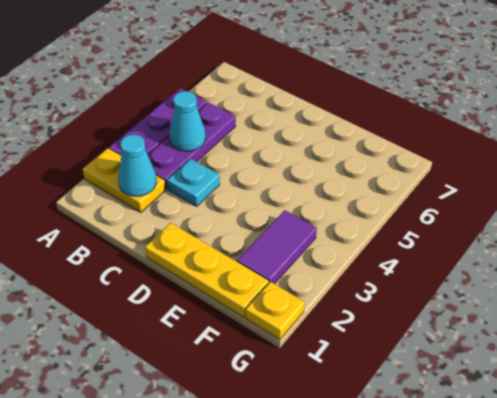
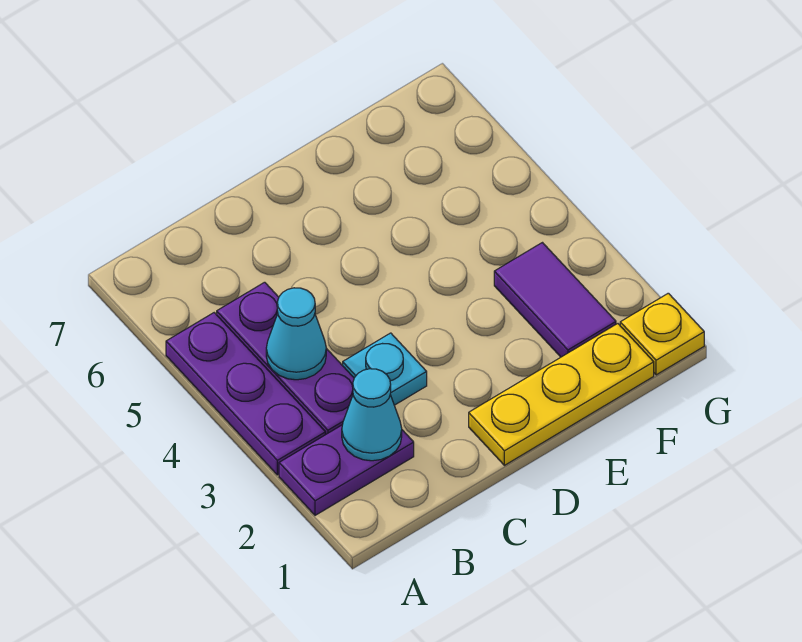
yellow 1x2 plate [83,148,165,212] -> purple 1x2 plate [279,425,414,515]

